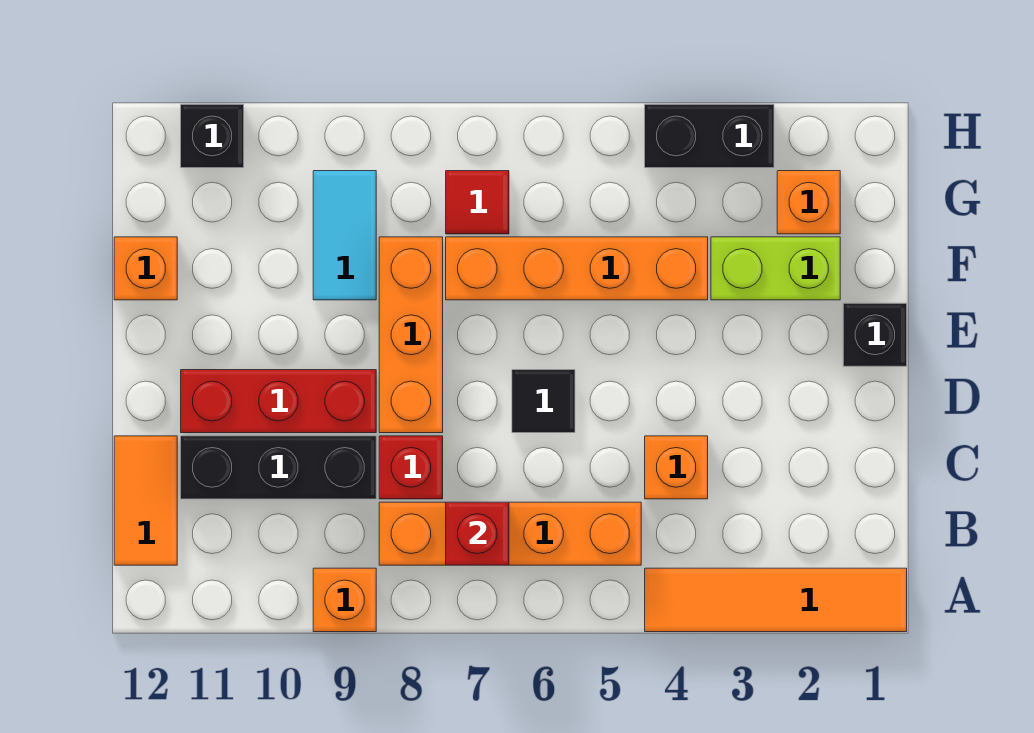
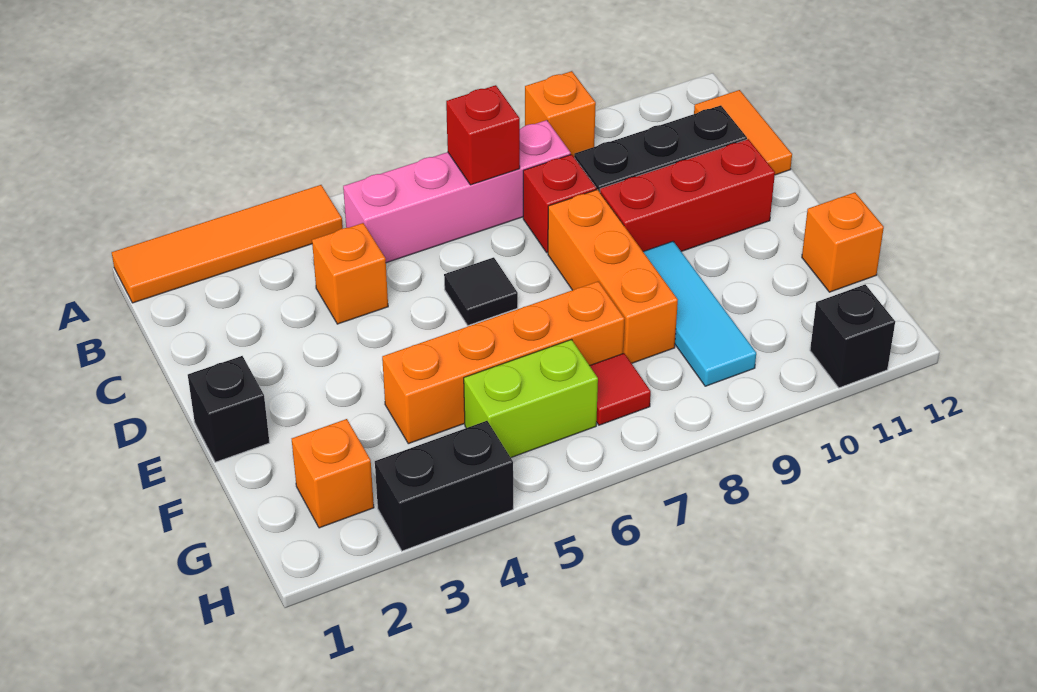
orange 1x4 brick [379,502,641,565] -> pink 1x4 brick [343,120,571,263]
lime 1x2 brick [711,237,840,300] -> lime 1x2 brick moved to [464,340,598,458]
cyan 1x2 tile [313,171,376,300] -> cyan 1x3 tile [643,241,756,386]

